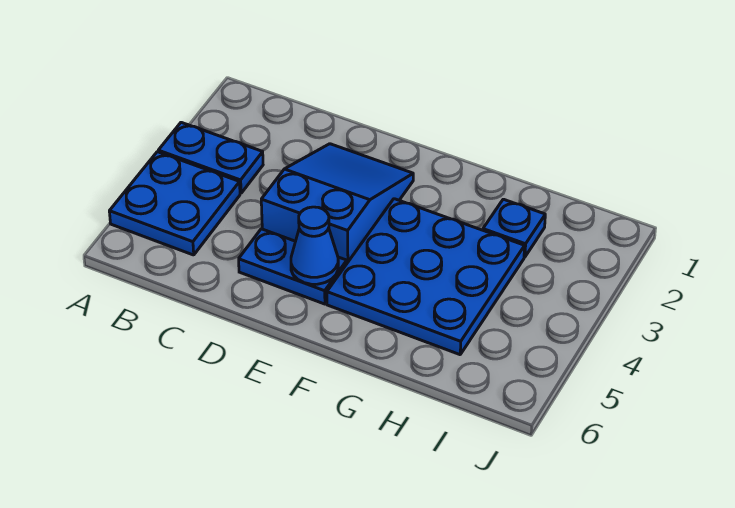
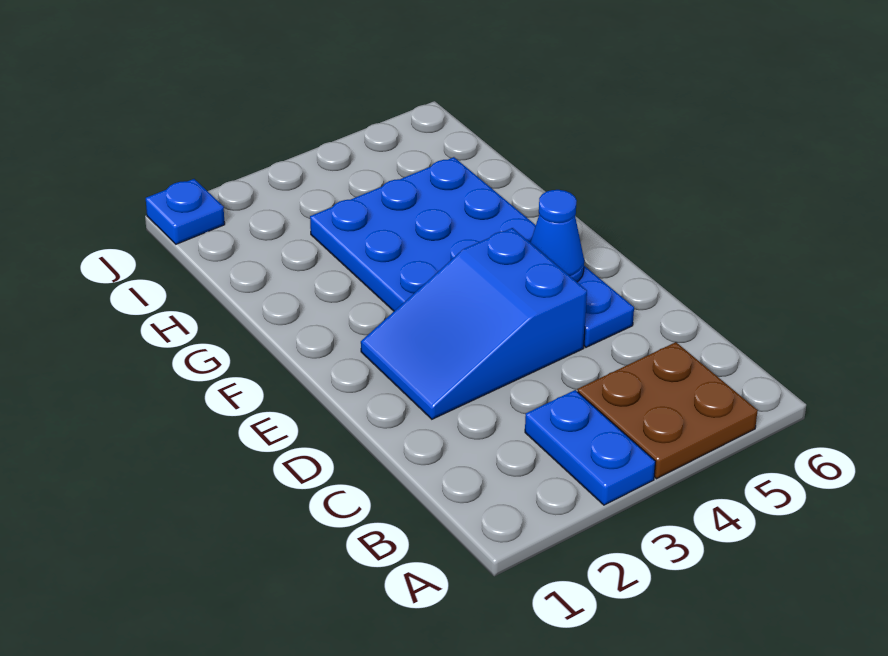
blue 2x2 plate [109,152,240,255] -> brown 2x2 plate [578,342,758,479]
blue 1x1 plate [483,199,545,257] -> blue 1x1 plate moved to [146,179,225,244]

